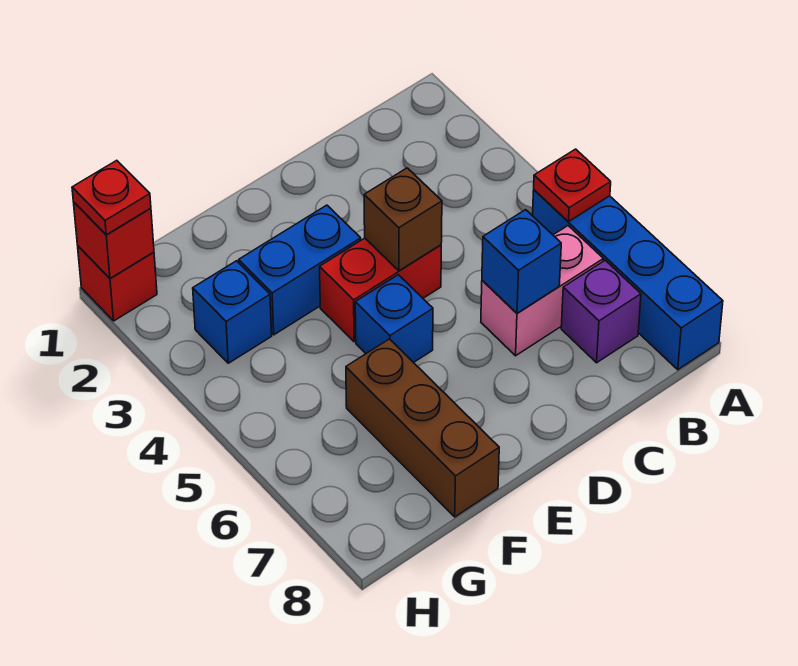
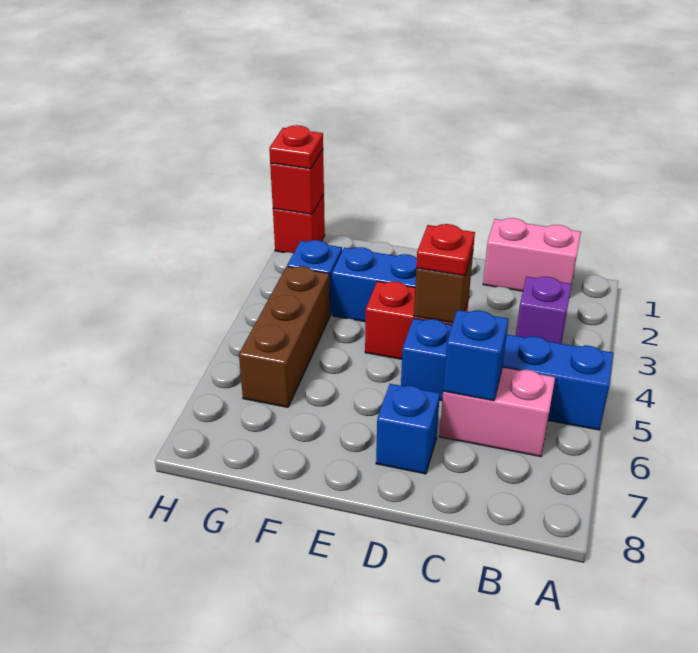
blue 1x4 brick [533,190,723,370] -> blue 1x4 brick turned to [401,318,613,430]
red 1x1 plate [534,149,611,222] -> red 1x1 plate moved to [416,224,475,276]
none -> pink 1x2 brick [483,218,581,291]
purple 1x1 brick [561,260,641,363] -> purple 1x1 brick moved to [516,277,572,344]
blue 1x1 brick [355,275,433,363] -> blue 1x1 brick moved to [376,384,440,474]
brown 1x3 brick [346,339,499,517] -> brown 1x3 brick moved to [239,266,330,407]

